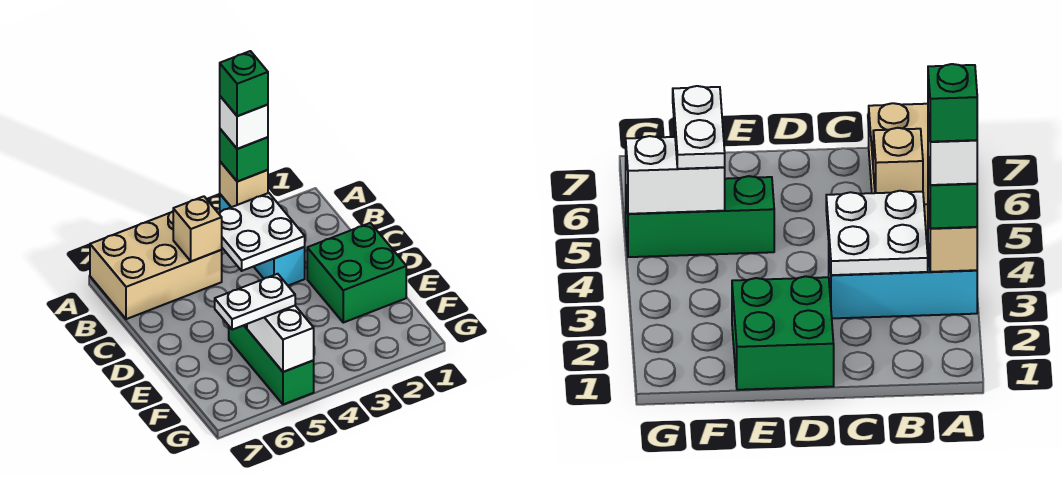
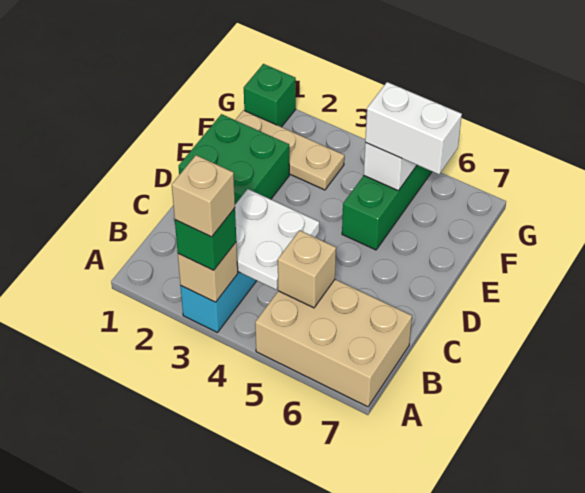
white 1x1 brick [220,96,268,149] -> tan 1x1 brick [172,155,235,237]
green 1x1 brick [220,51,268,116] -> green 1x1 brick moved to [244,64,296,127]
none -> tan 1x3 plate [236,110,344,190]
white 1x2 plate [215,274,295,330] -> white 1x2 brick [365,82,462,174]

